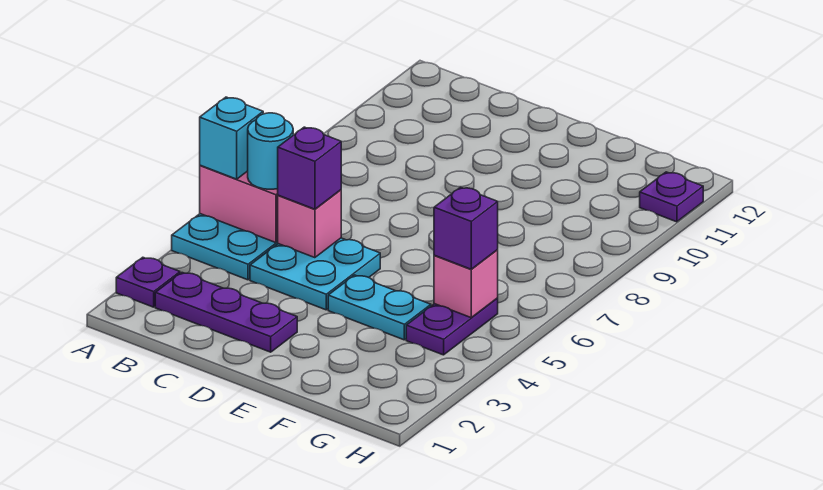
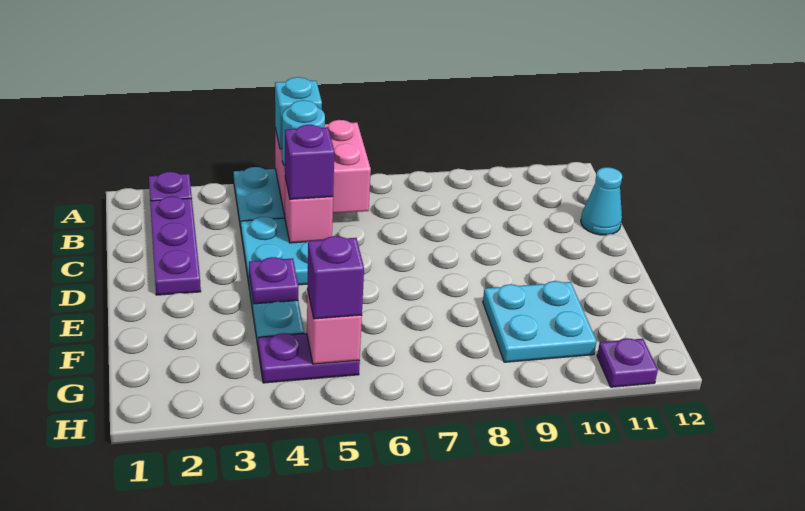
none -> cyan 1x1 cone [581,167,622,235]
none -> purple 1x1 plate [249,257,298,304]
none -> cyan 2x2 plate [483,281,597,362]

